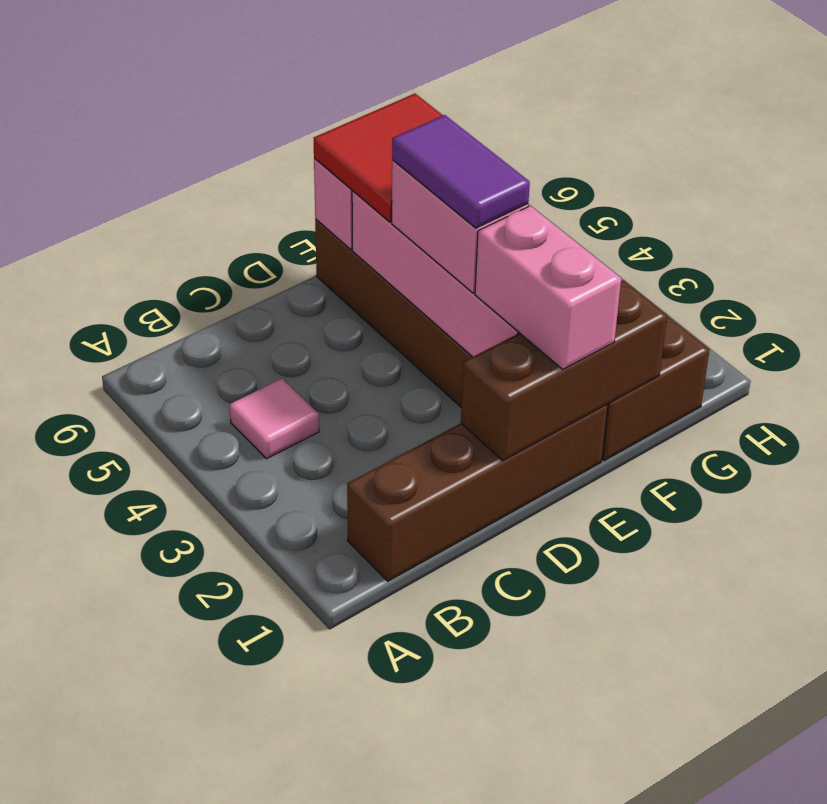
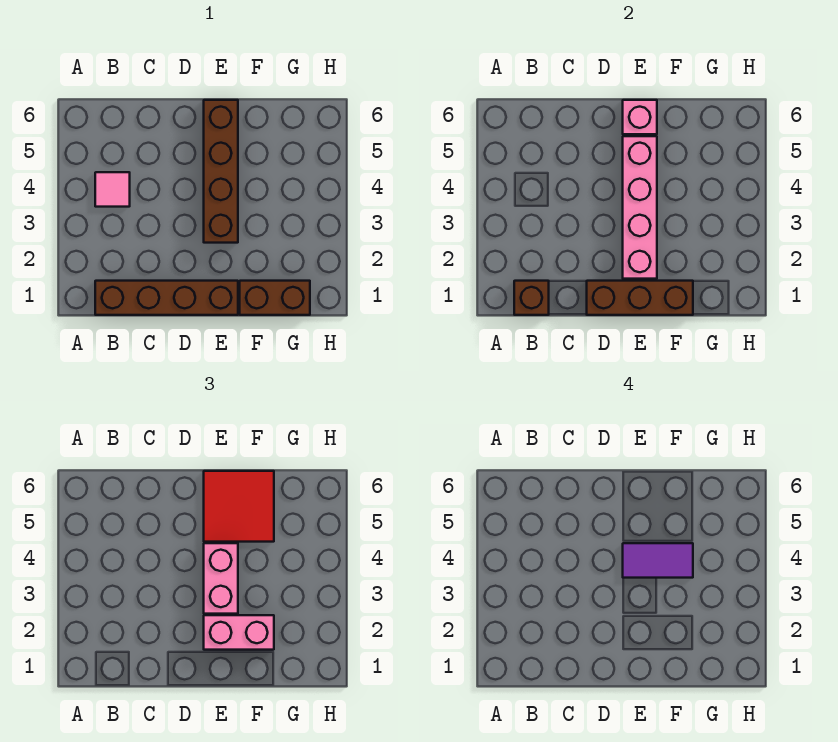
none -> brown 1x1 brick [514,281,549,315]
pink 1x2 brick [475,206,621,369] -> pink 1x2 brick turned to [204,615,274,650]
purple 1x2 tile [392,115,530,228] -> purple 1x2 tile turned to [623,543,693,578]

